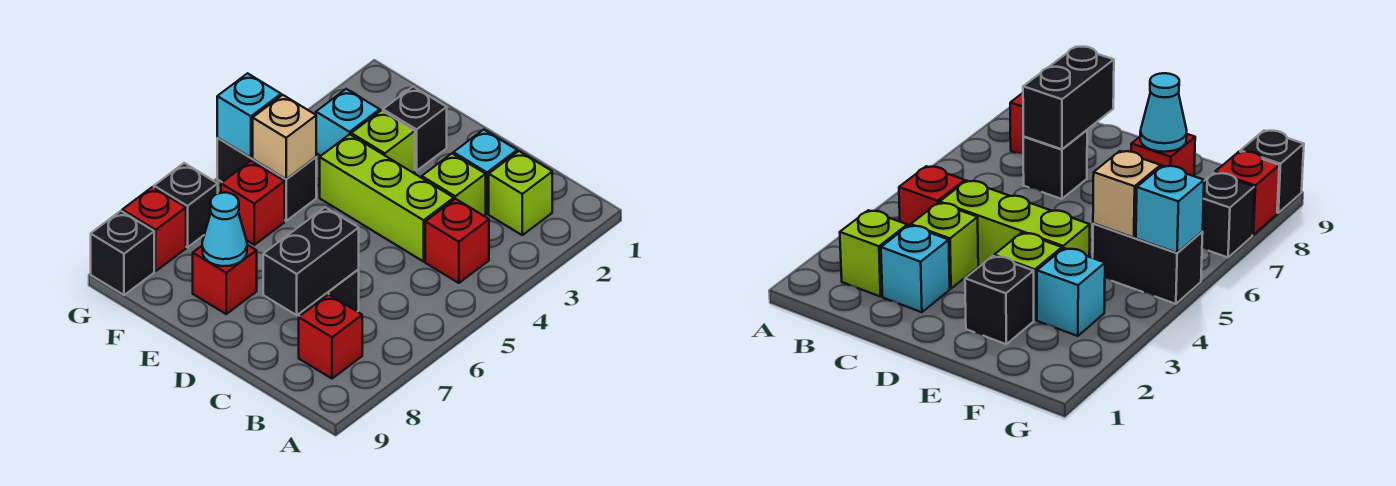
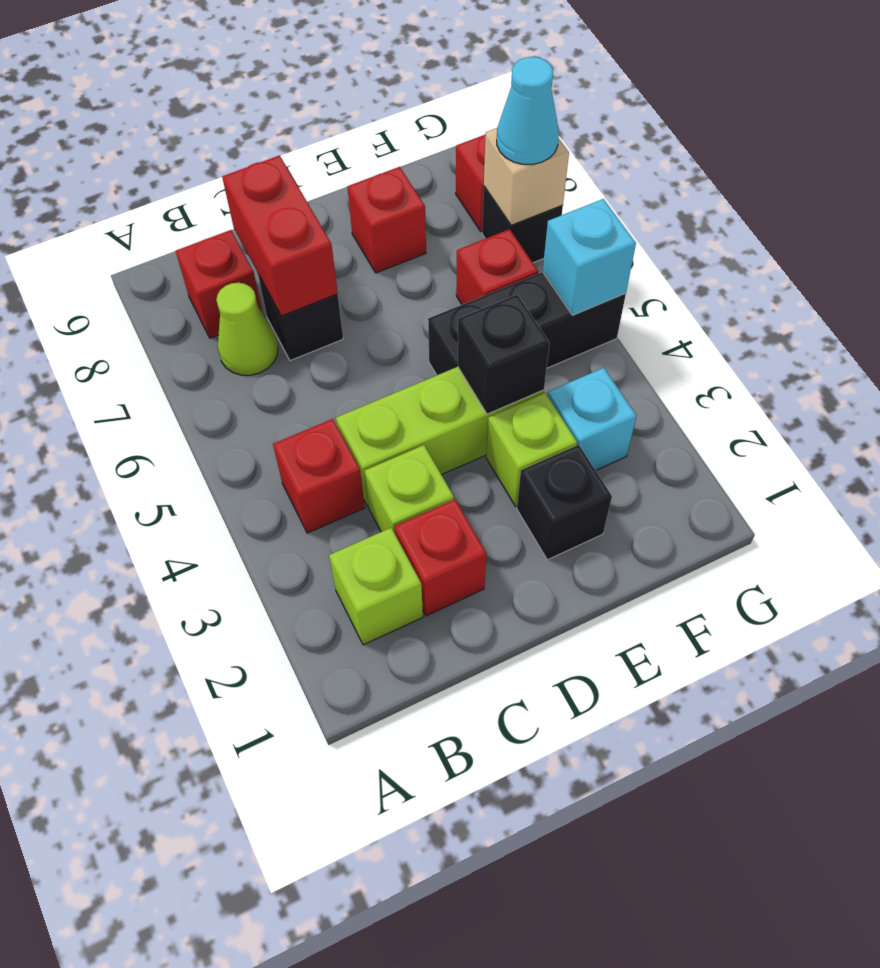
none -> lime 1x1 cone [216,283,278,375]
cyan 1x1 brick [453,130,517,214] -> red 1x1 brick [395,499,486,616]
black 1x2 brick [263,207,359,315] -> red 1x2 brick [222,155,338,316]
cyan 1x1 cone [202,193,247,266] -> cyan 1x1 cone moved to [497,57,559,164]
black 1x2 brick [217,138,316,221] -> black 1x3 brick [428,272,626,375]
tan 1x1 brick [253,95,316,179] -> tan 1x1 brick moved to [484,128,569,225]
black 1x1 brick [91,211,154,295] -> black 1x1 brick moved to [458,295,550,414]

